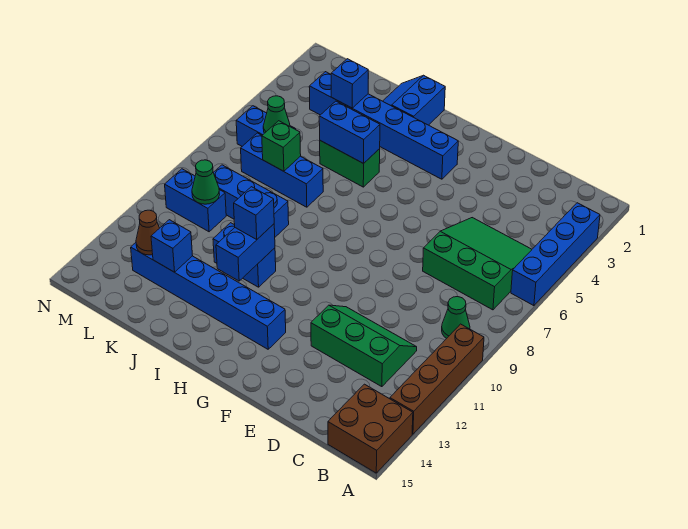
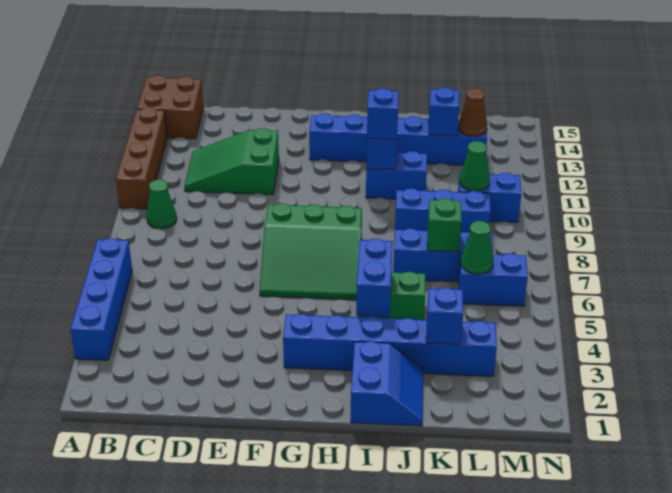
green 3x3 slope [423,218,532,310] -> green 3x3 slope moved to [259,203,362,300]
green 2x3 slope [311,305,417,387] -> green 2x3 slope turned to [184,128,279,195]
blue 1x2 brick [319,101,380,164] -> blue 1x2 brick turned to [356,239,393,317]

